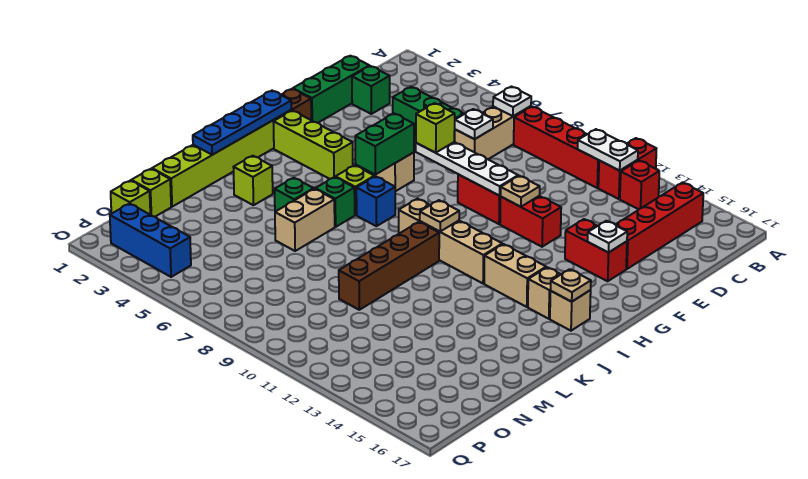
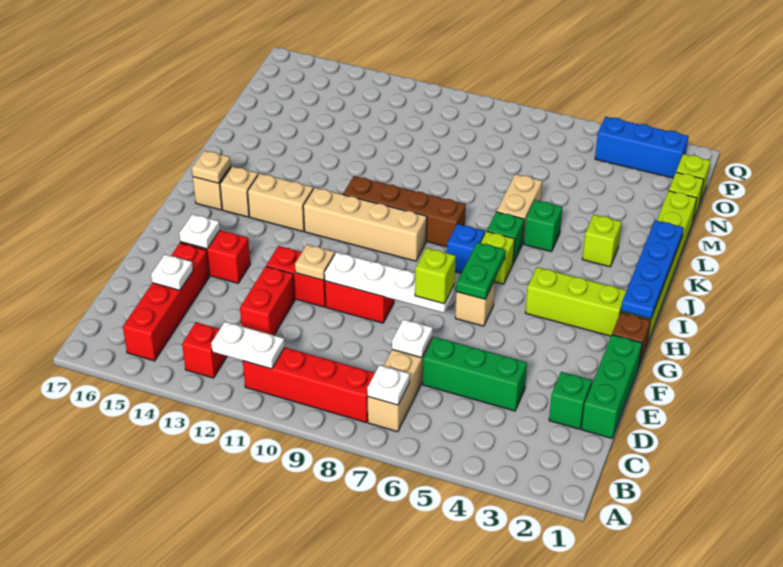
red 1x2 brick [598,138,657,199] -> red 1x2 brick moved to [240,266,295,335]
none -> white 1x1 plate [151,254,193,290]
green 1x2 brick [355,114,414,175] -> green 1x2 plate [456,242,506,299]
tan 1x1 plate [420,200,459,232] -> none
brown 1x4 brick [339,222,439,310] -> brown 1x4 brick turned to [343,176,466,247]

